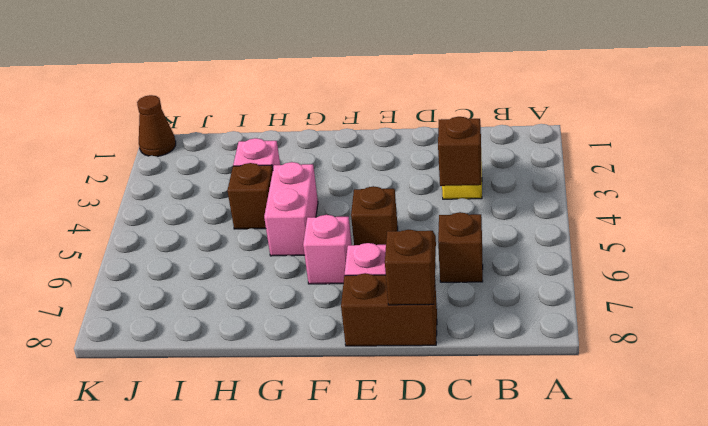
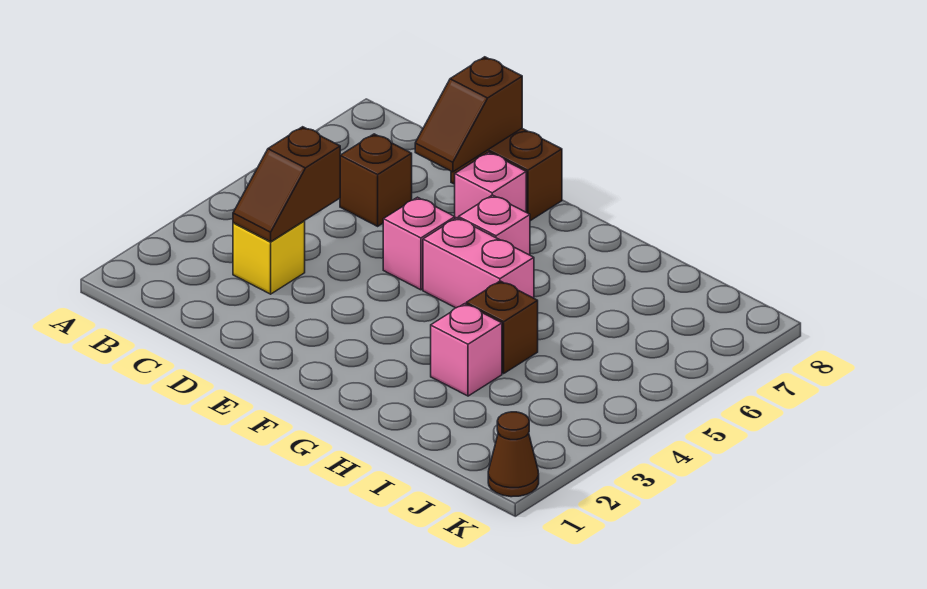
brown 1x1 brick [351,186,398,245] -> pink 1x1 brick [383,197,455,290]
pink 1x2 brick [264,162,318,256] -> pink 1x2 brick turned to [423,218,534,308]

